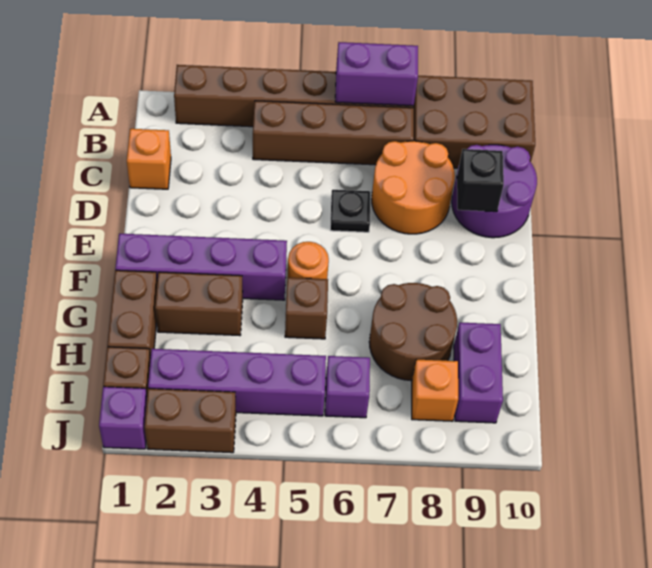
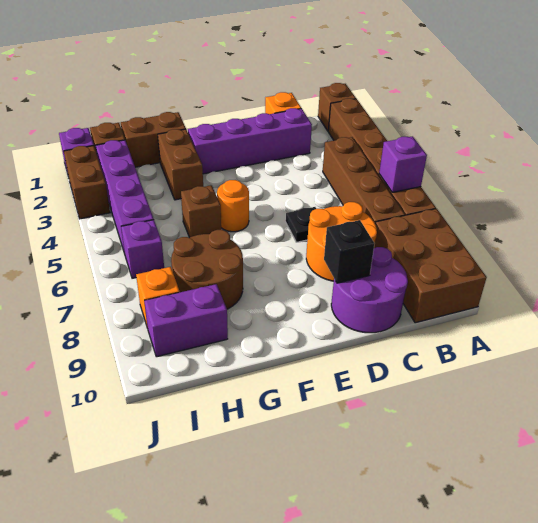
none -> brown 1x1 brick [318,83,356,131]
purple 1x2 brick [335,42,418,106] -> purple 1x1 brick [379,137,427,192]
purple 1x4 brick [115,234,287,300] -> purple 1x4 brick turned to [188,108,312,174]

